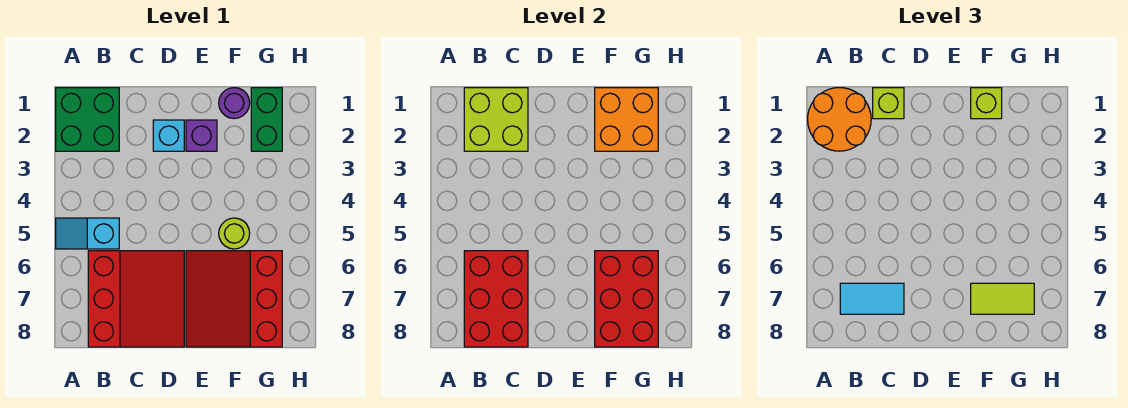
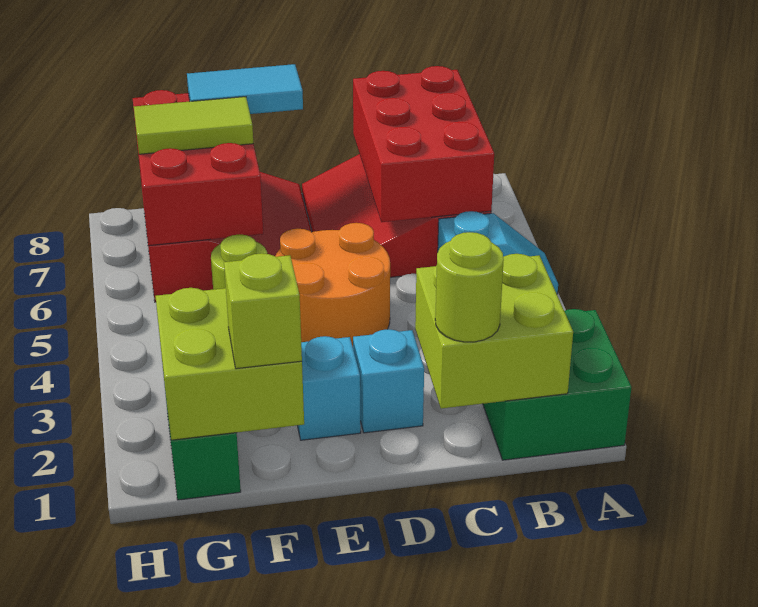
orange 2x2 round brick [808,88,871,151] -> orange 2x2 round brick moved to [276,223,390,346]
cyan 1x2 tile [840,283,904,314] -> cyan 1x2 tile moved to [187,64,303,114]
lime 1x1 brick [873,88,904,119] -> lime 1x1 round brick [435,232,504,342]
purple 1x1 brick [186,120,217,151] -> cyan 1x1 brick [297,336,361,440]
purple 1x1 round brick [219,88,250,119] -> none
orange 2x2 brick [595,88,658,151] -> lime 2x2 brick [155,288,304,440]

